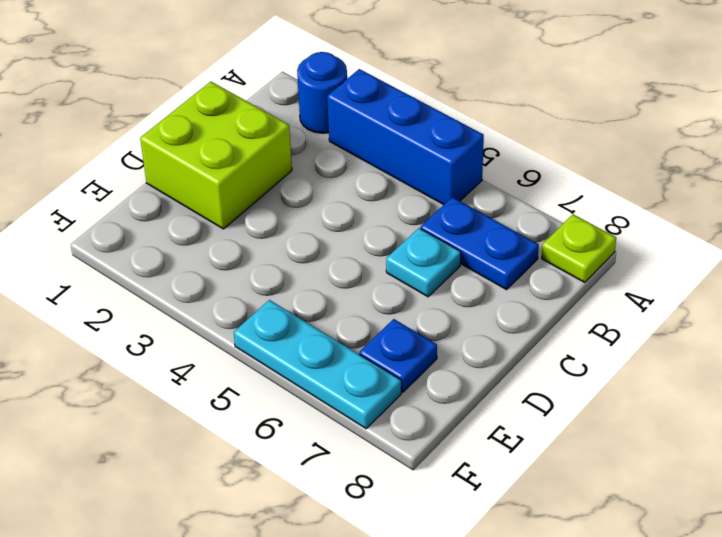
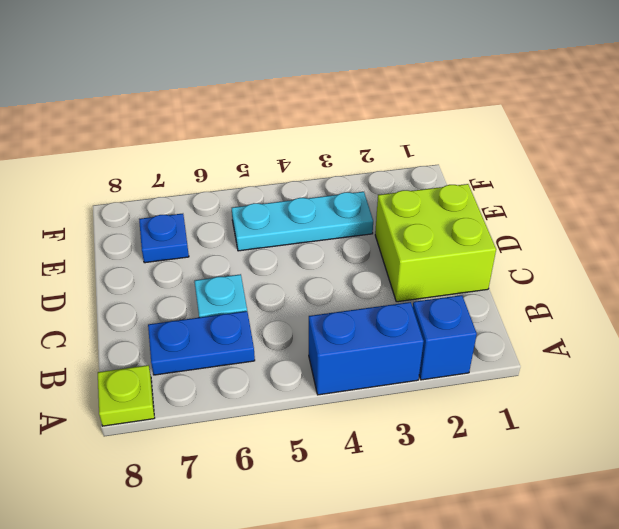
blue 1x1 round brick [297,52,347,133] -> blue 1x1 brick [412,295,477,380]
blue 1x3 brick [327,69,484,205] -> blue 1x2 brick [309,302,424,395]
cyan 1x3 plate [234,300,401,429] -> cyan 1x3 plate moved to [232,192,373,251]

